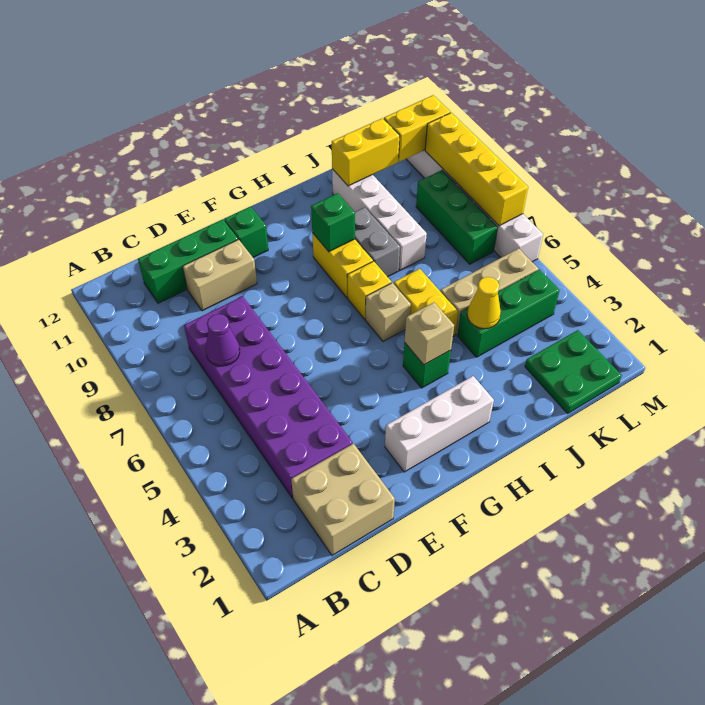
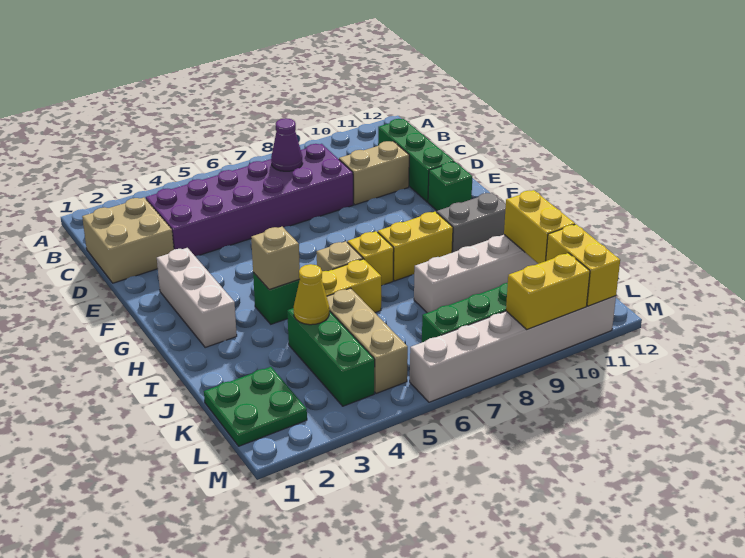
tan 1x2 brick [183,240,257,311] -> tan 1x2 brick turned to [339,141,409,205]
green 1x1 brick [311,193,355,252] -> none
grey 1x2 brick [355,207,400,277] -> grey 1x2 brick moved to [437,193,506,253]
yellow 1x4 brick [425,113,528,226] -> yellow 1x2 brick [506,253,590,330]

